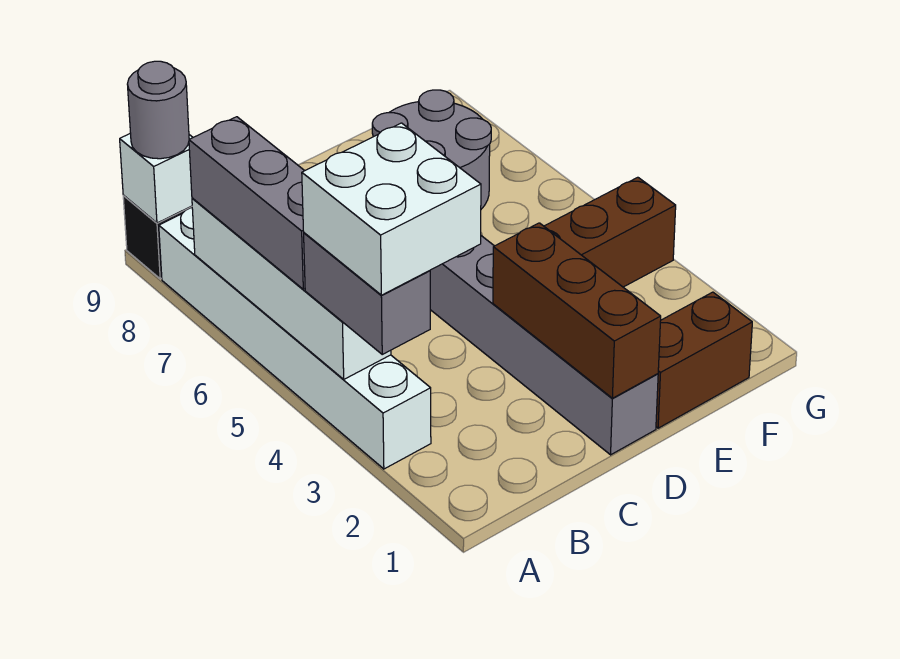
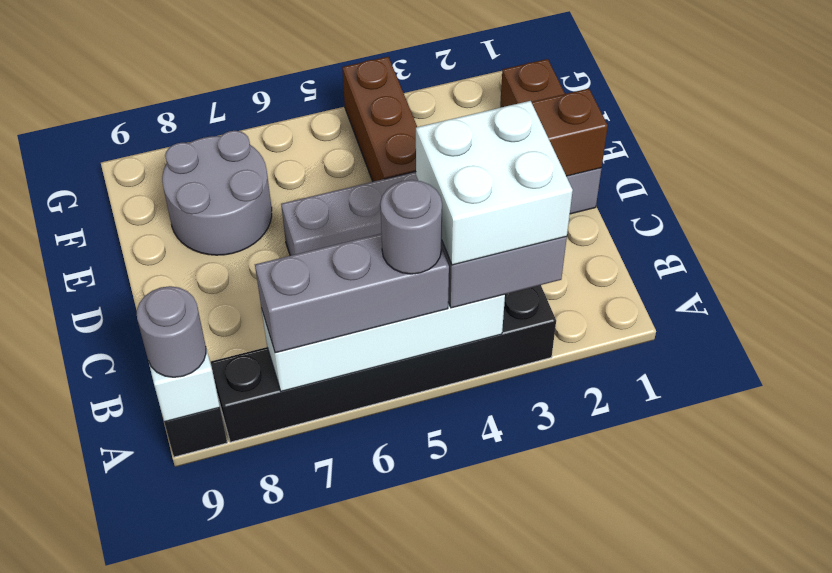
white 1x6 brick [159,208,431,469] -> black 1x6 brick [211,285,556,442]
none -> grey 1x1 round brick [380,180,442,274]

